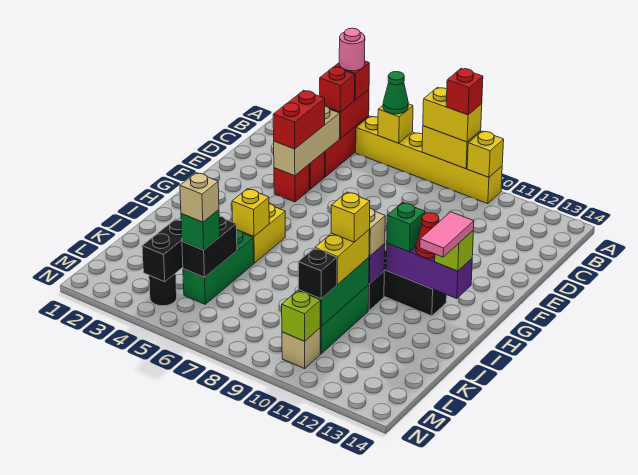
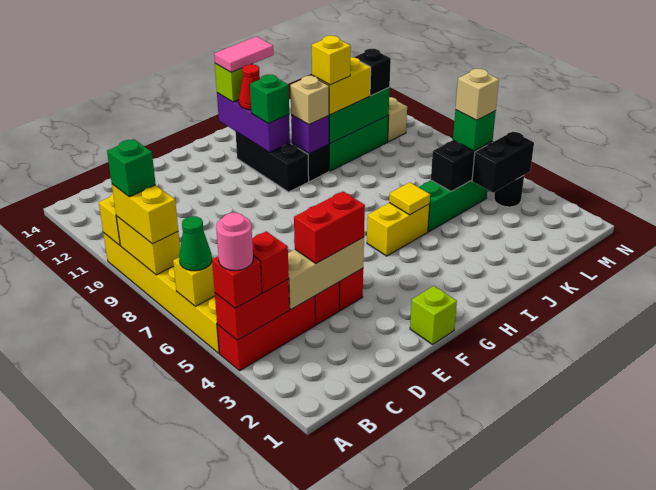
red 1x1 brick [446,68,483,115] -> green 1x1 brick [107,139,156,197]
yellow 1x1 brick [232,189,269,236] -> yellow 1x1 tile [389,182,430,215]
lime 1x1 brick [282,291,321,341] -> lime 1x1 brick moved to [410,286,457,344]

